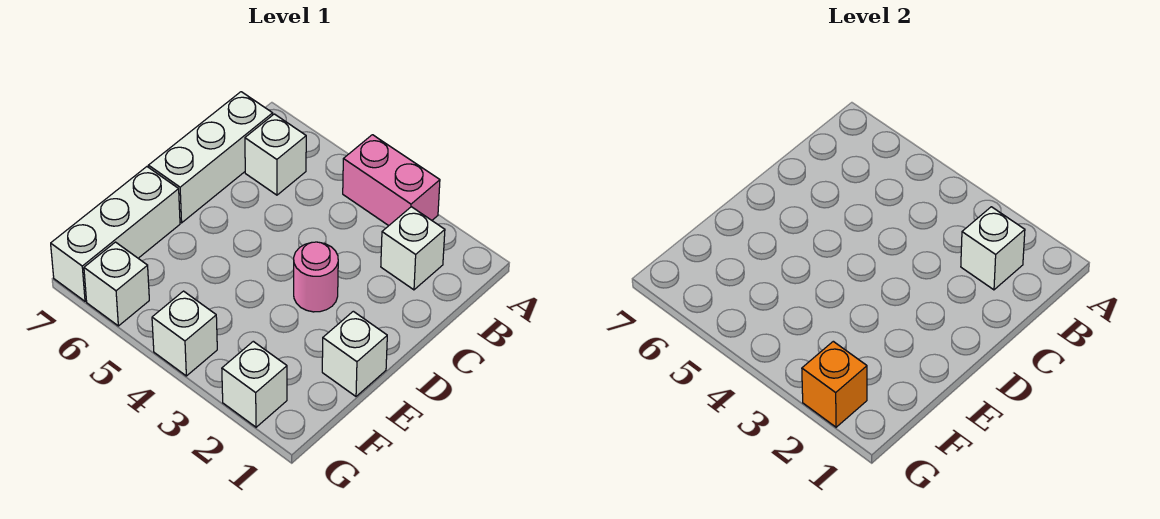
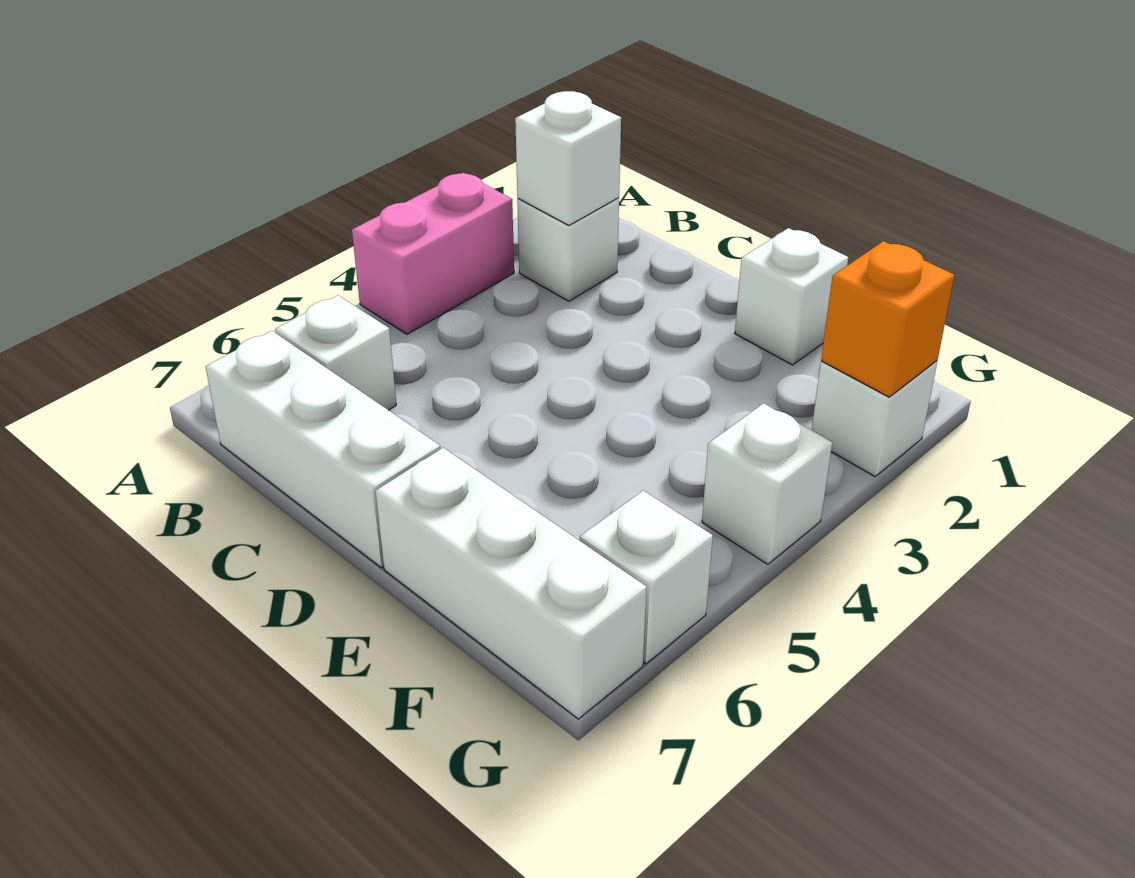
pink 1x1 round brick [294,242,338,312] -> none

